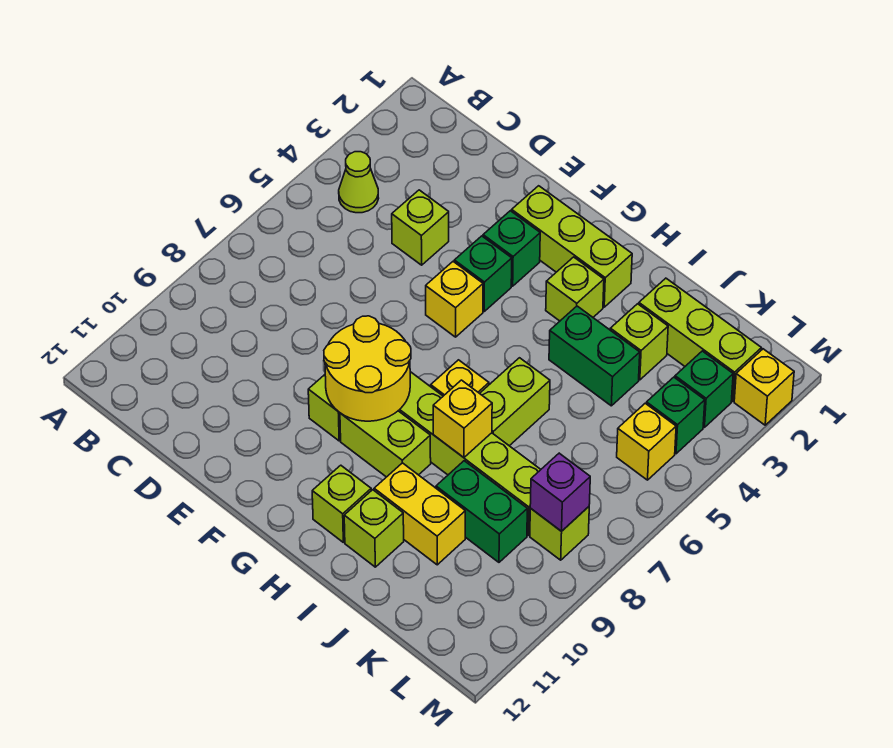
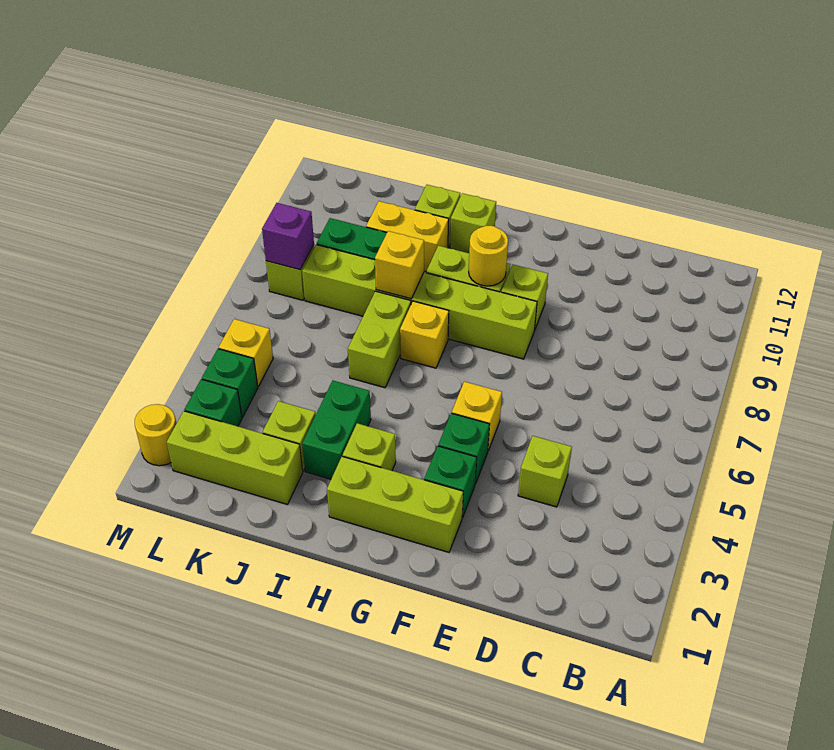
lime 1x1 cone [339,152,379,213] -> none
yellow 2x2 round brick [324,316,411,421] -> yellow 1x1 round brick [469,226,508,286]
green 1x2 brick [549,306,640,406] -> green 1x2 brick turned to [302,381,371,479]
yellow 1x1 brick [734,349,794,425] -> yellow 1x1 round brick [135,404,176,466]

